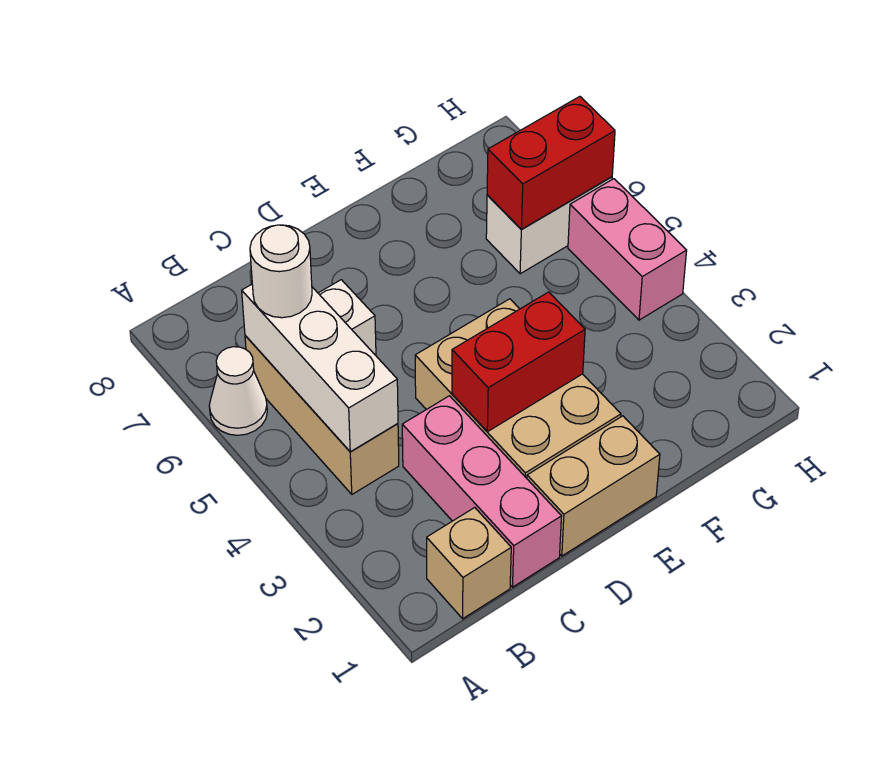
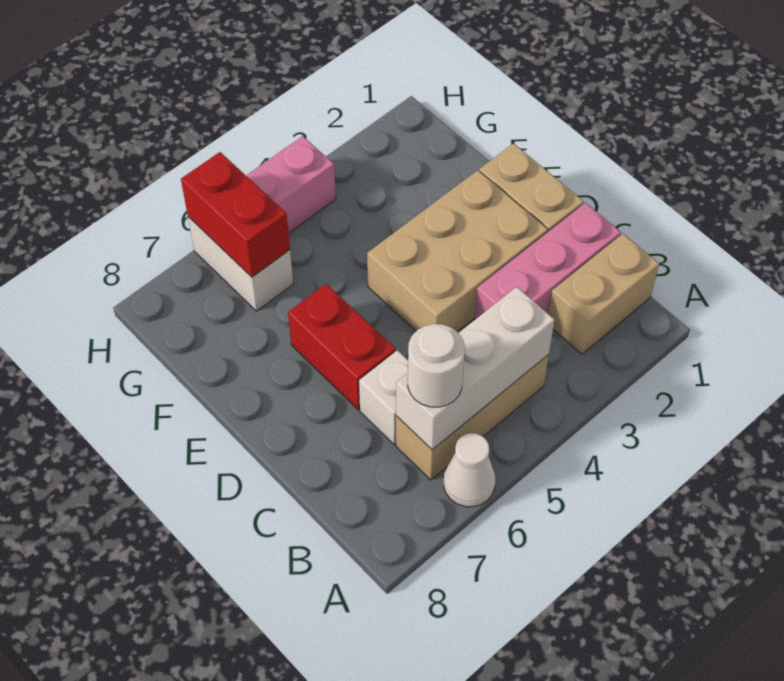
tan 1x1 brick [427,508,511,619] -> tan 1x2 brick [548,234,659,354]
red 1x2 brick [452,292,585,432] -> red 1x2 brick moved to [288,284,396,410]

